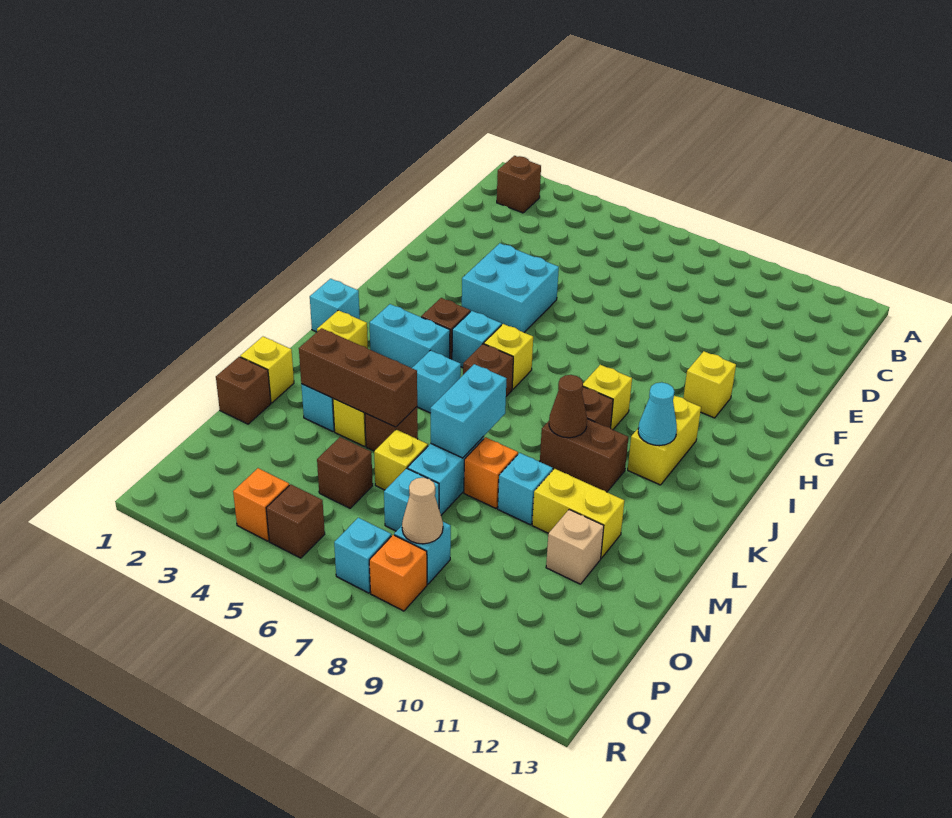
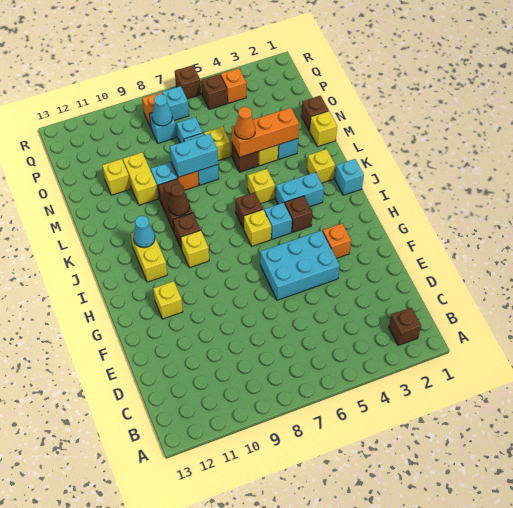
cyan 2x2 brick [462,243,559,332] -> cyan 2x3 brick [260,230,340,300]
none -> orange 1x1 brick [323,224,351,258]
cyan 1x1 brick [412,351,461,413] -> yellow 1x1 brick [248,169,275,203]
brown 1x2 brick [540,419,628,492] -> brown 1x2 brick turned to [158,179,193,232]
cyan 1x2 brick [430,364,507,458] -> cyan 1x2 brick turned to [170,134,218,177]
brown 1x3 brick [299,328,417,427] -> orange 1x3 brick [232,108,299,157]
none -> orange 1x1 cone [235,107,255,139]
yellow 1x2 brick [532,469,624,558] -> yellow 1x2 brick turned to [123,152,158,205]
tan 1x1 brick [546,510,604,584] -> yellow 1x1 brick [102,159,131,195]
brown 1x1 brick [317,437,373,508] -> brown 1x1 brick moved to [175,65,201,99]
tan 1x1 cone [402,478,443,544] -> cyan 1x1 cone [152,94,172,126]

